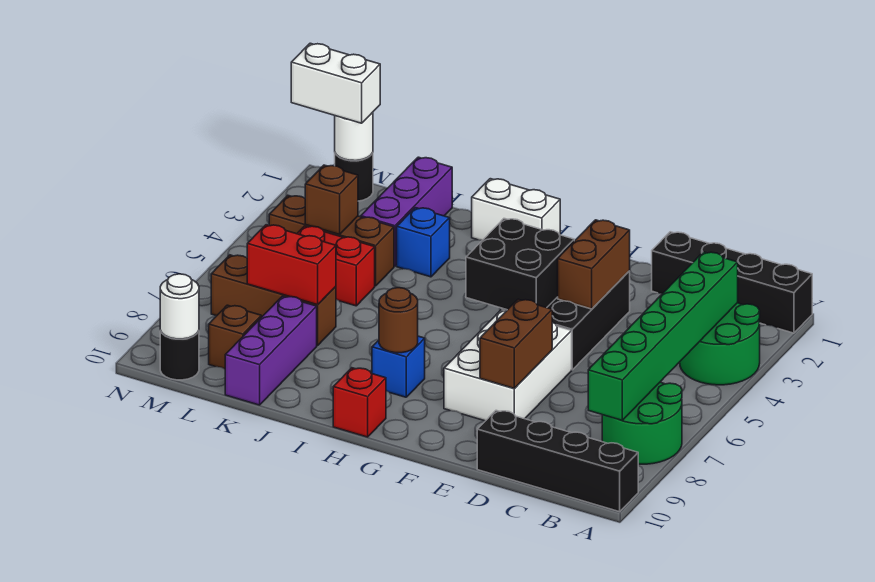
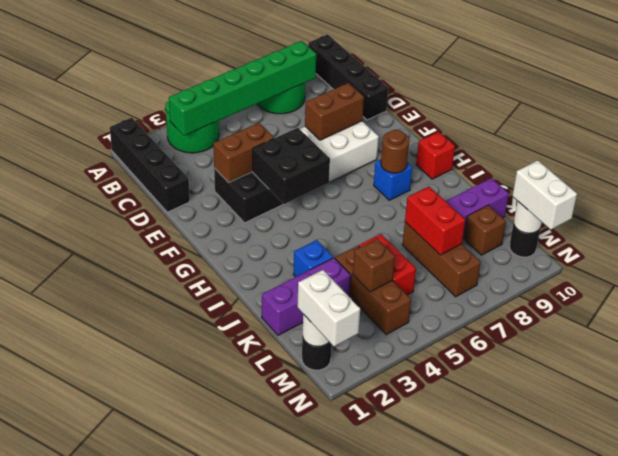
white 1x2 brick [472,179,560,240] -> white 1x2 brick moved to [512,160,577,230]

